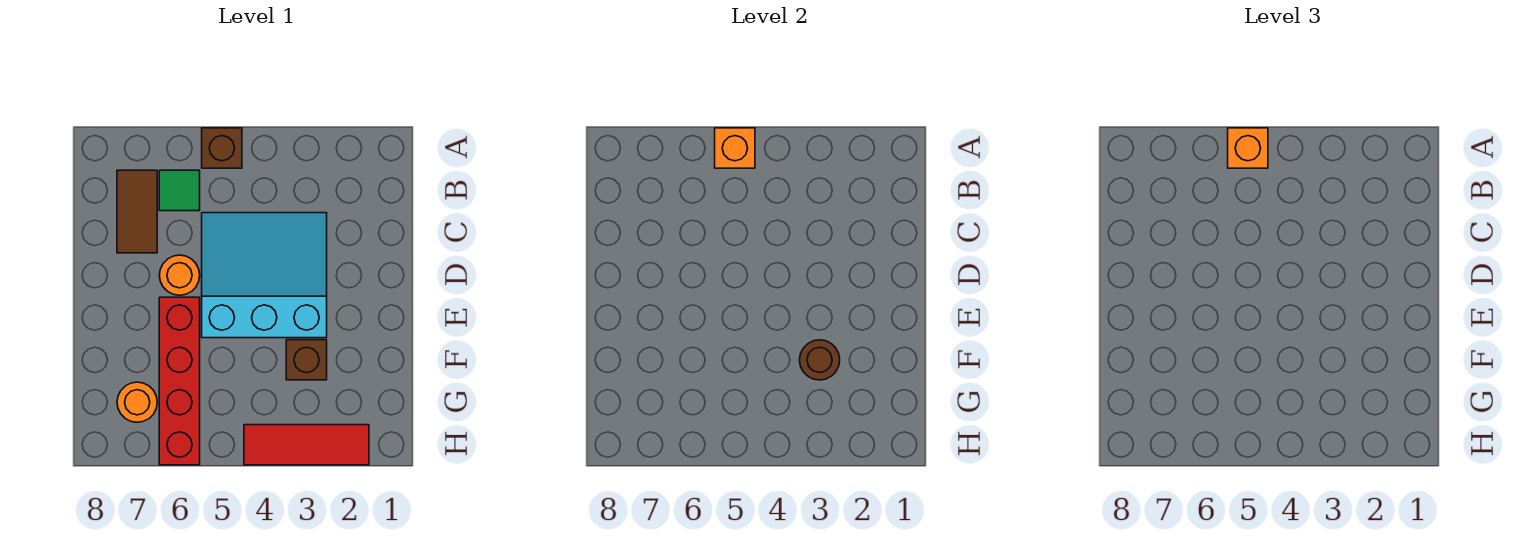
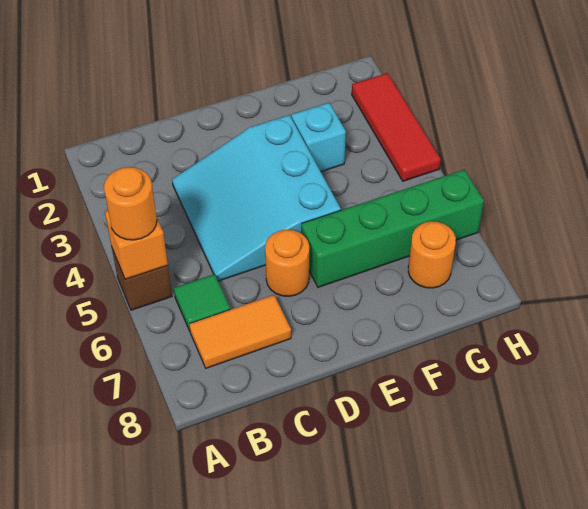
orange 1x1 brick [1228,128,1268,168] -> orange 1x1 round brick [104,167,157,240]
brown 1x2 tile [117,170,157,253] -> orange 1x2 tile [189,295,291,368]
red 1x4 brick [159,297,200,465] -> green 1x4 brick [301,170,484,287]
brown 1x1 brick [286,340,327,380] -> cyan 1x1 brick [292,103,346,172]
brown 1x1 round brick [800,340,840,380] -> none

